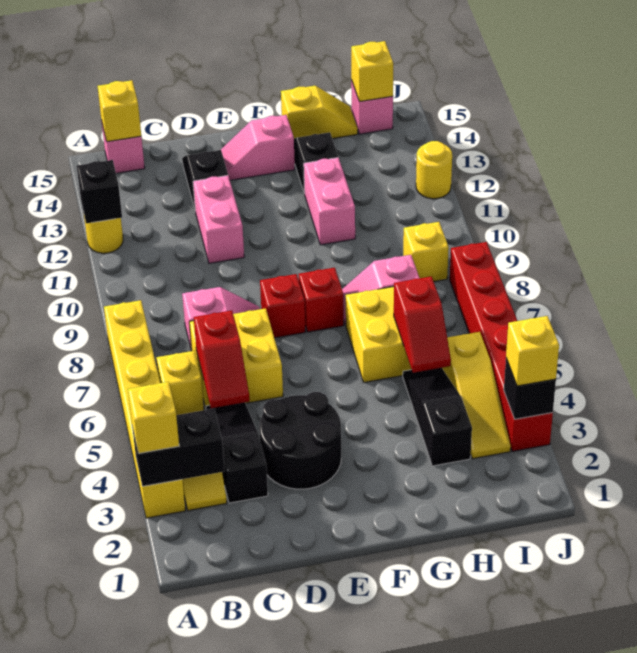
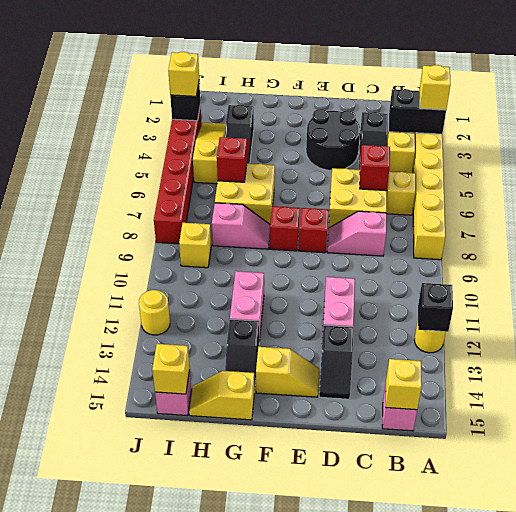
pink 1x2 slope [221,115,295,180] -> yellow 1x2 slope [256,347,319,397]

